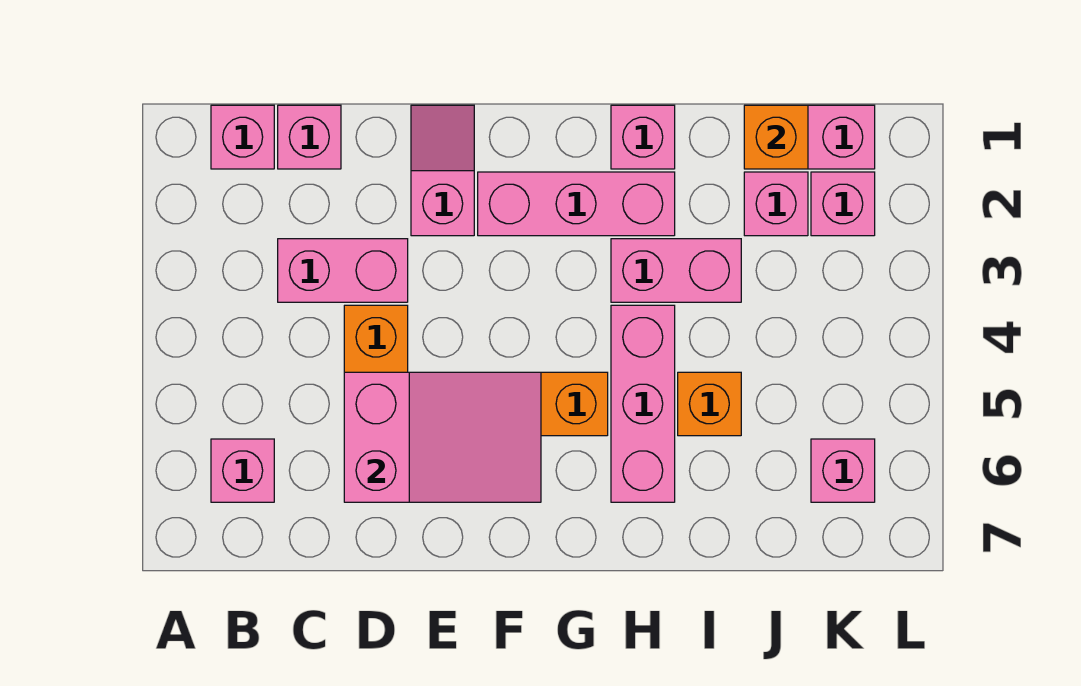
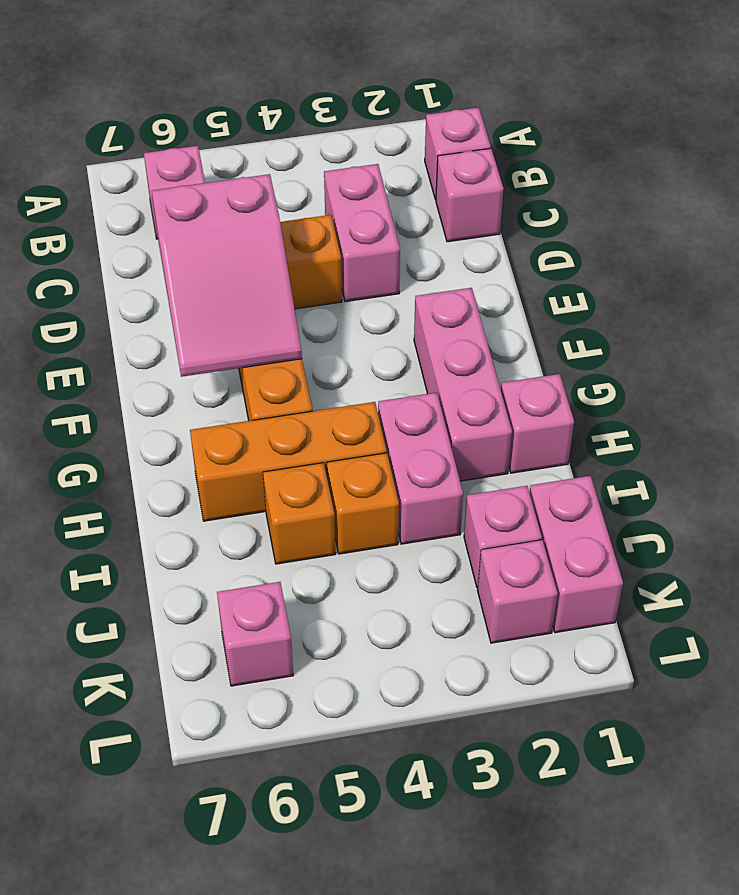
pink 1x2 slope [411,105,474,236] -> none
pink 1x3 brick [611,305,675,502] -> orange 1x3 brick [190,402,387,521]
orange 1x1 brick [744,105,808,169] -> orange 1x1 brick moved to [327,453,399,554]

